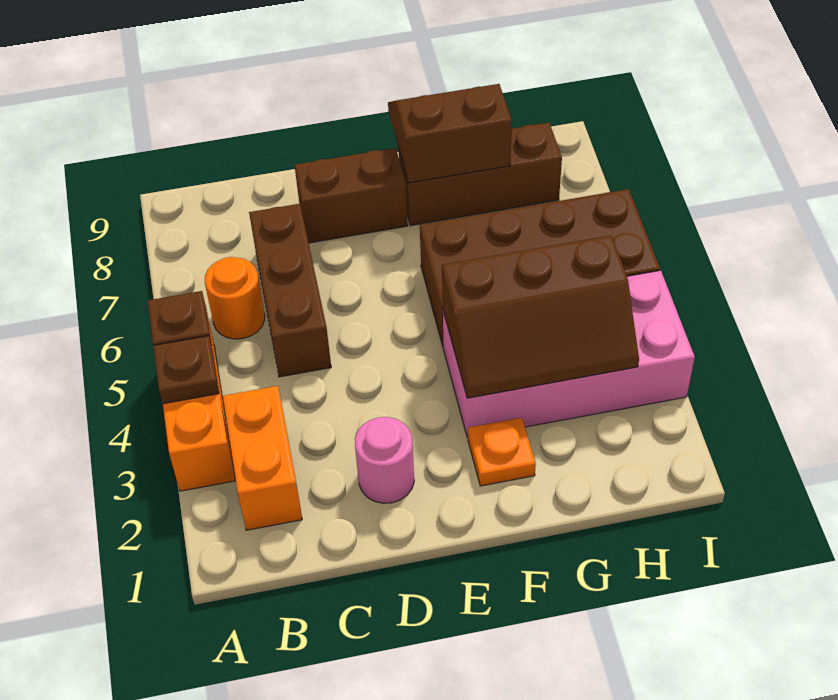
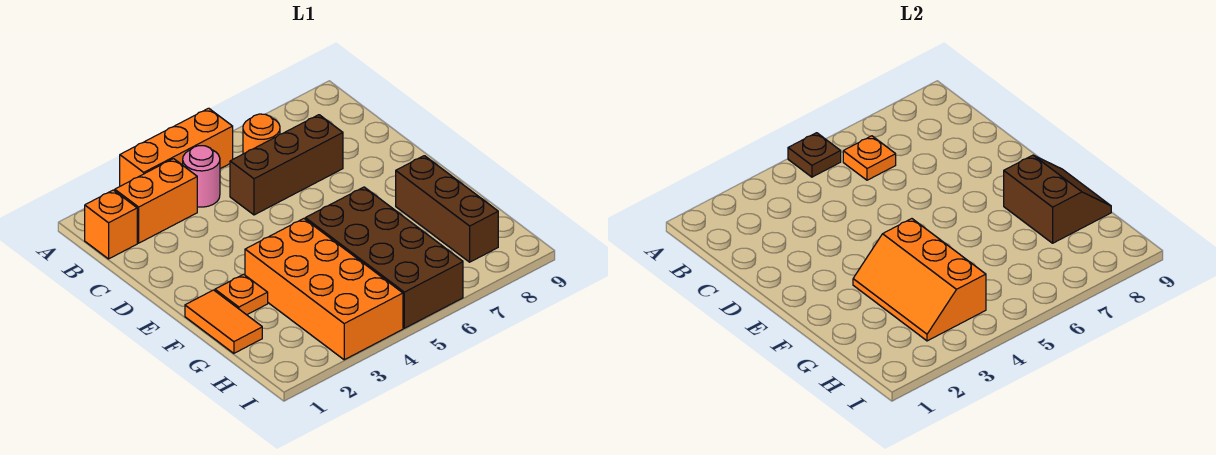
brown 1x1 plate [153,336,219,404] -> none
none -> orange 1x1 brick [85,190,137,259]
none -> orange 1x1 plate [843,136,896,180]
pink 1x1 round brick [355,417,414,503] -> pink 1x1 round brick moved to [183,146,220,207]
brown 1x2 brick [294,148,408,243] -> none
none -> orange 1x2 tile [185,290,262,353]
pink 2x4 brick [443,270,695,438] -> orange 2x4 brick [245,219,403,360]
brown 2x3 slope [442,235,639,398] -> orange 2x3 slope [853,219,986,341]

